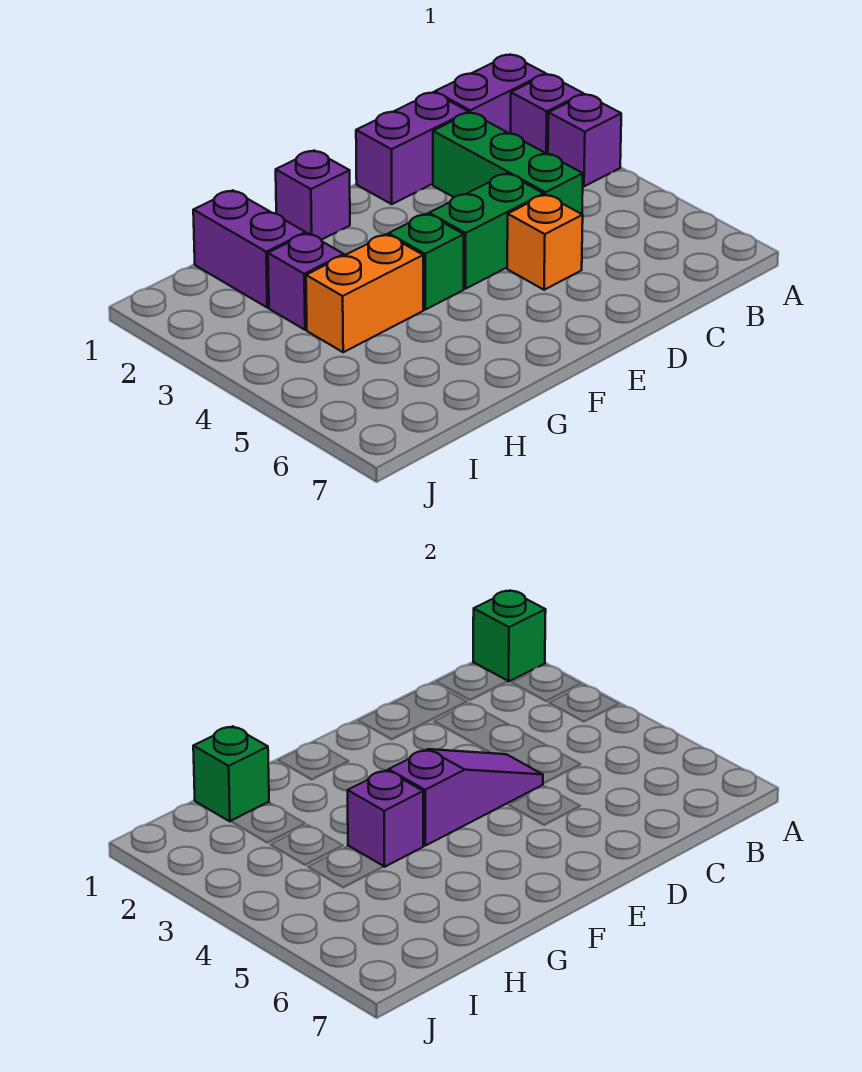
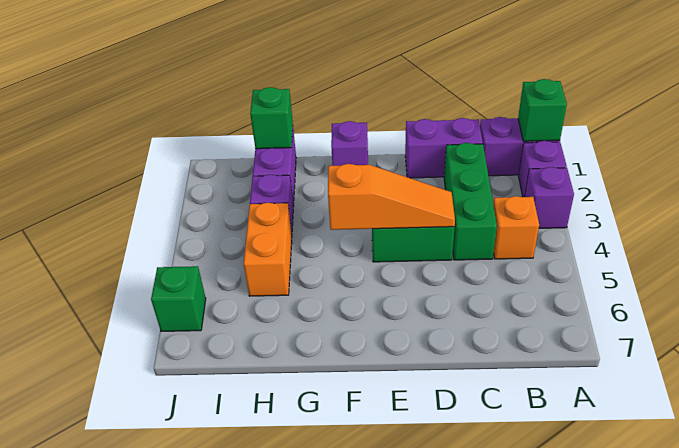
purple 1x3 slope [389,749,543,846] -> orange 1x3 slope [328,164,455,230]
orange 1x1 brick [507,194,583,290] -> orange 1x1 brick moved to [493,196,539,259]
green 1x1 brick [389,214,464,310] -> green 1x1 brick moved to [151,266,206,331]
orange 1x2 brick [306,234,423,352] -> orange 1x2 brick turned to [244,203,292,296]
purple 1x1 brick [348,770,423,867] -> none

